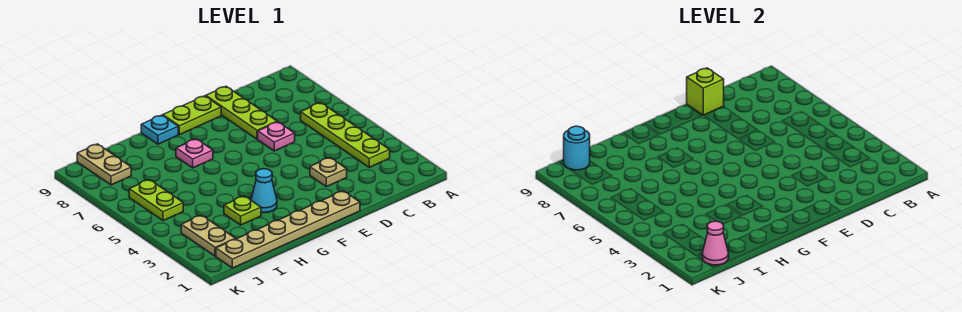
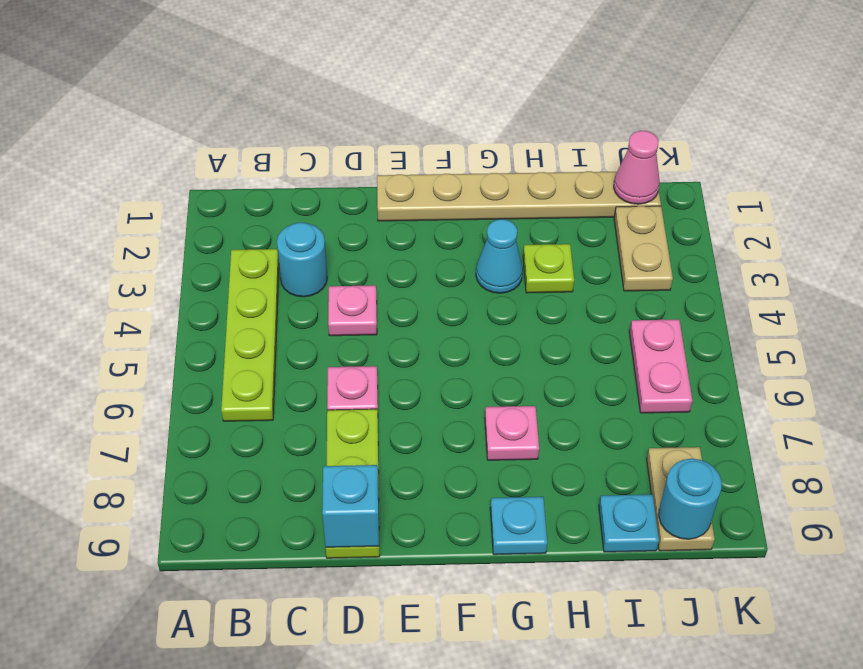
none -> cyan 1x1 round brick [277,223,327,297]
tan 1x1 plate [310,158,347,187] -> none
none -> pink 1x1 plate [328,285,377,336]
lime 1x1 brick [687,68,724,115] -> cyan 1x1 brick [322,465,379,547]
lime 1x2 plate [163,96,221,135] -> none
none -> cyan 1x1 plate [599,494,659,552]
lime 1x2 plate [129,180,183,221] -> pink 1x2 plate [629,319,692,413]

